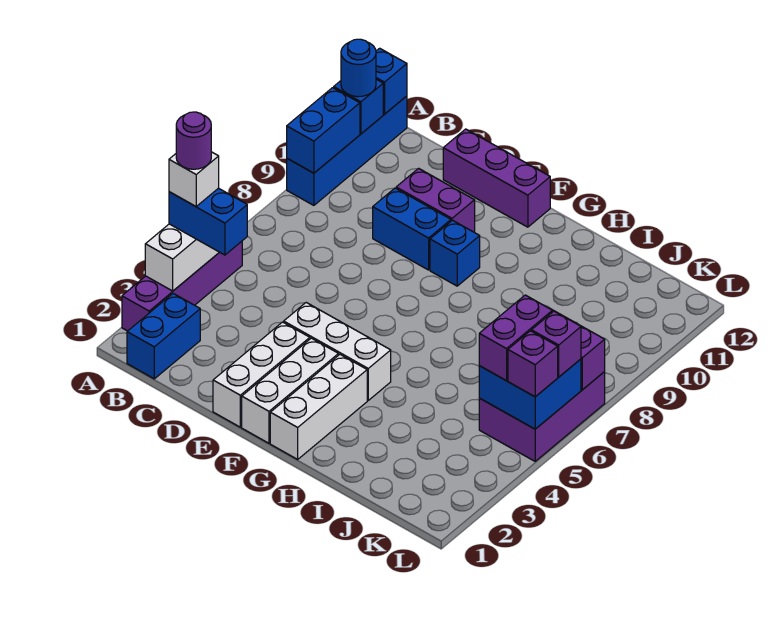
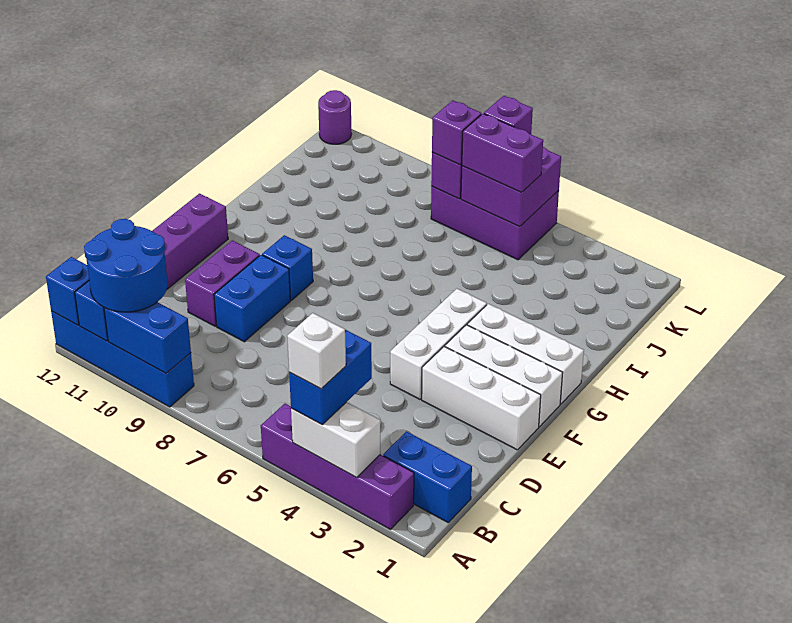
purple 1x1 round brick [176,112,211,169] -> purple 1x1 round brick moved to [318,90,352,144]
blue 1x1 round brick [341,39,376,97] -> blue 2x2 round brick [84,219,168,312]
blue 2x2 brick [479,359,581,429] -> purple 2x2 brick [461,147,561,227]
purple 1x1 brick [508,331,558,397] -> purple 1x1 brick moved to [432,100,481,165]

